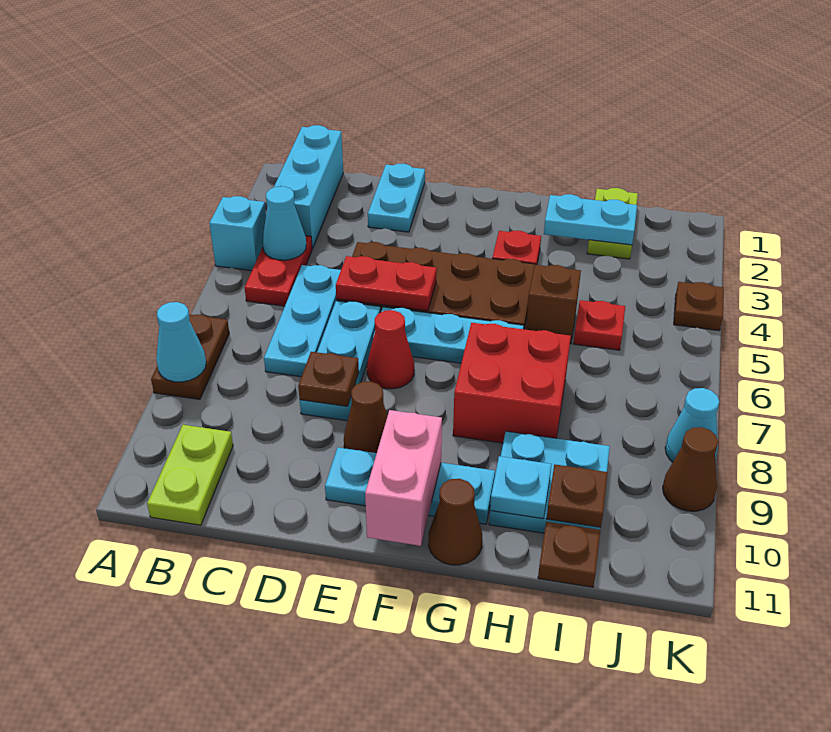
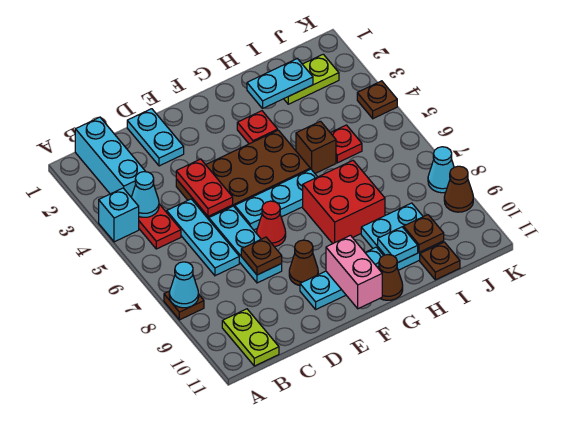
brown 1x2 plate [151,315,229,399] -> brown 1x1 plate [164,291,204,320]
red 1x2 plate [336,256,437,311] -> red 1x2 plate turned to [176,159,233,216]
lime 1x2 plate [587,188,638,259] -> lime 1x2 plate turned to [284,54,339,104]

